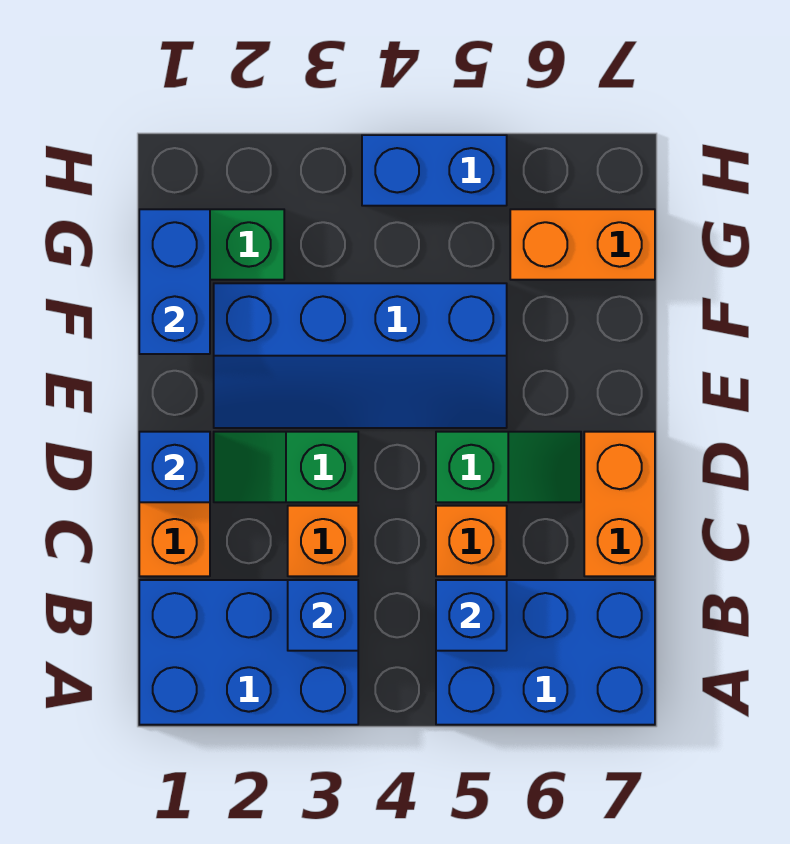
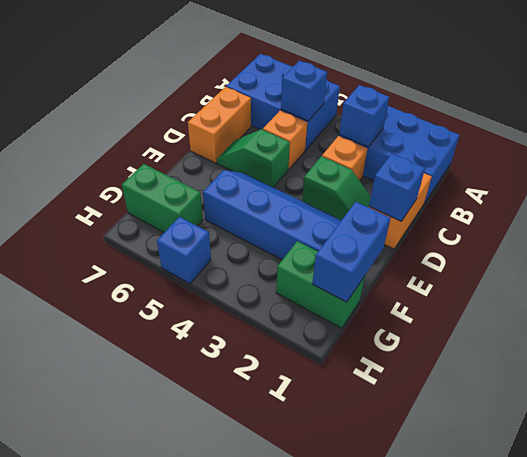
orange 1x2 brick [510,209,655,280] -> green 1x2 brick [122,164,203,232]
blue 1x2 brick [362,135,507,206] -> blue 1x1 brick [157,217,211,284]

